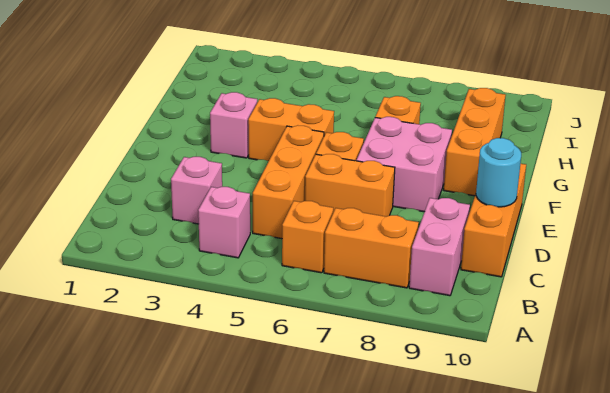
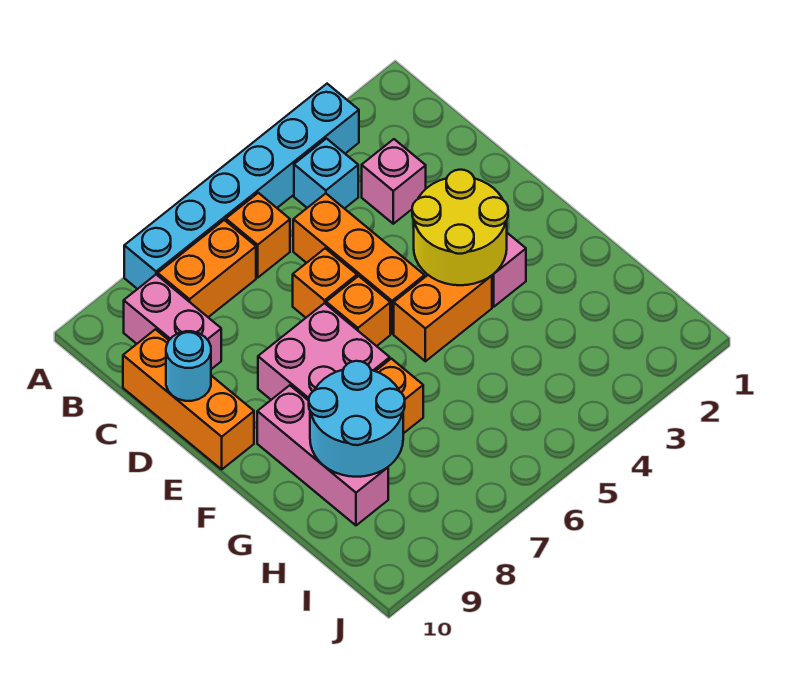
none -> cyan 1x6 brick [124,84,359,289]
pink 1x1 brick [198,187,250,258] -> cyan 1x1 brick [294,139,358,209]
orange 1x2 brick [305,154,395,217] -> orange 1x1 brick [293,248,357,318]
none -> yellow 2x2 round brick [412,170,508,285]
orange 1x3 brick [444,88,506,196] -> pink 1x3 brick [257,385,388,525]
none -> cyan 2x2 round brick [309,361,405,477]

